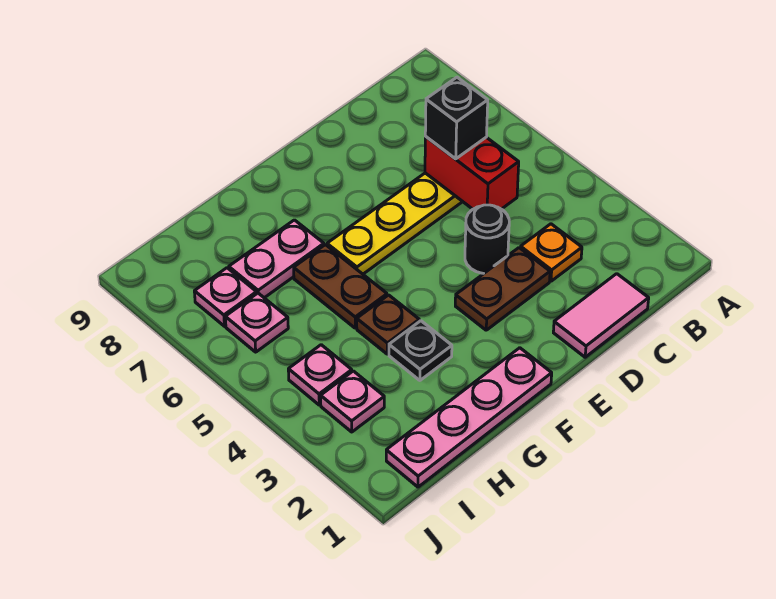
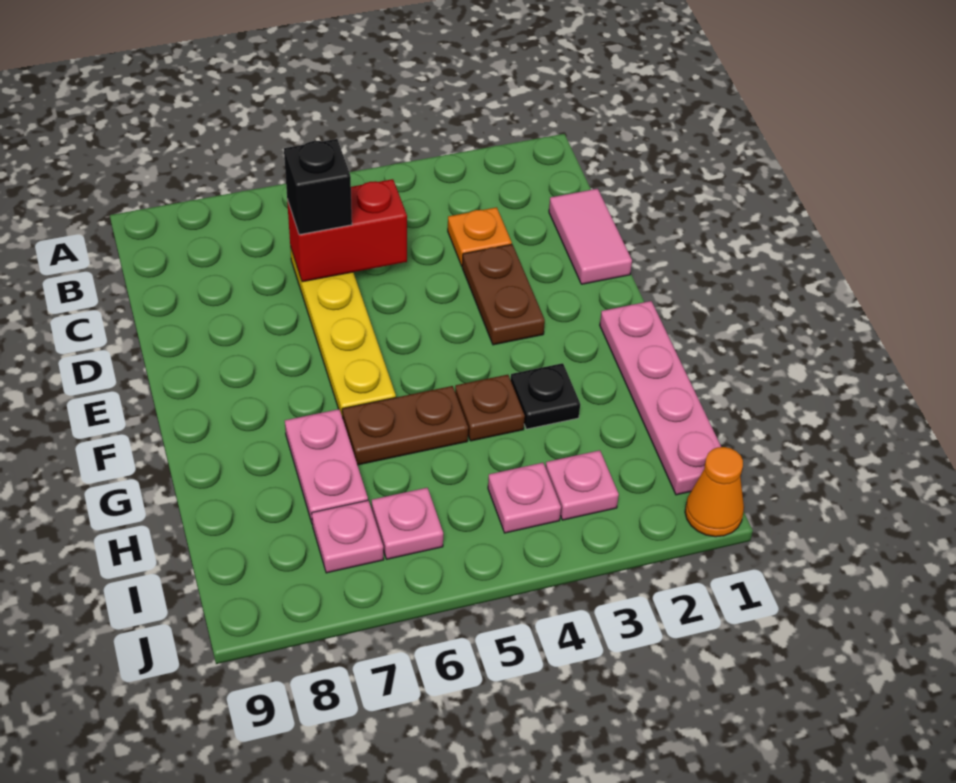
black 1x1 round brick [465,205,509,273] -> none
none -> orange 1x1 cone [685,447,744,537]

